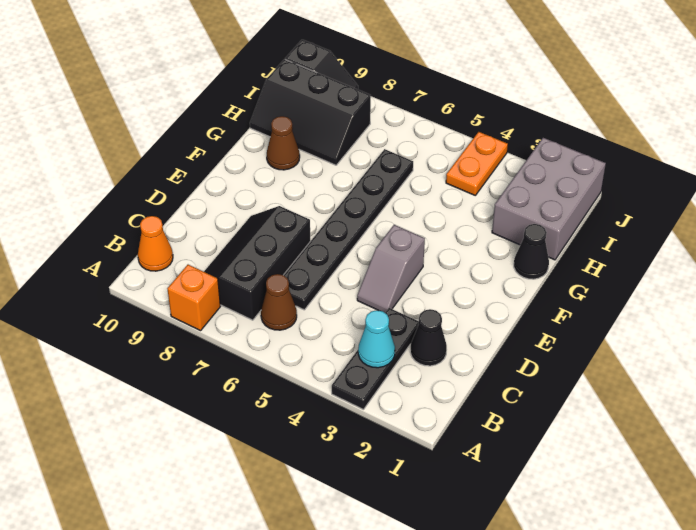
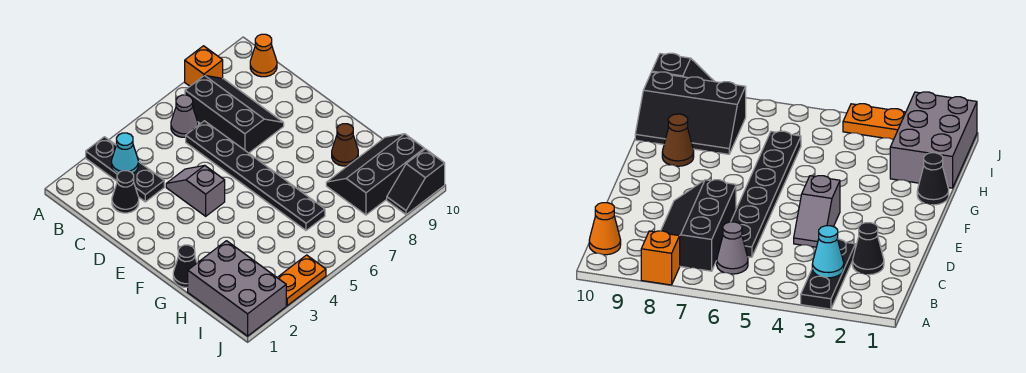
brown 1x1 cone [261,274,297,330] -> grey 1x1 cone [171,95,198,137]
orange 1x2 plate [446,132,508,195] -> orange 1x2 plate turned to [277,255,326,306]

